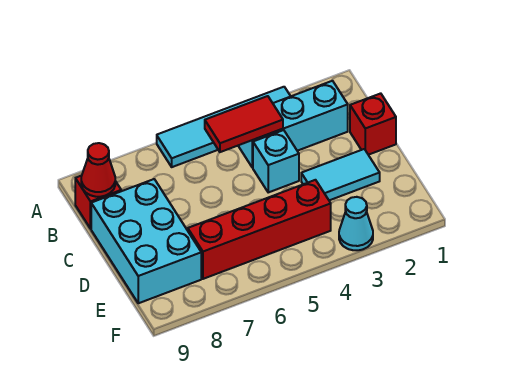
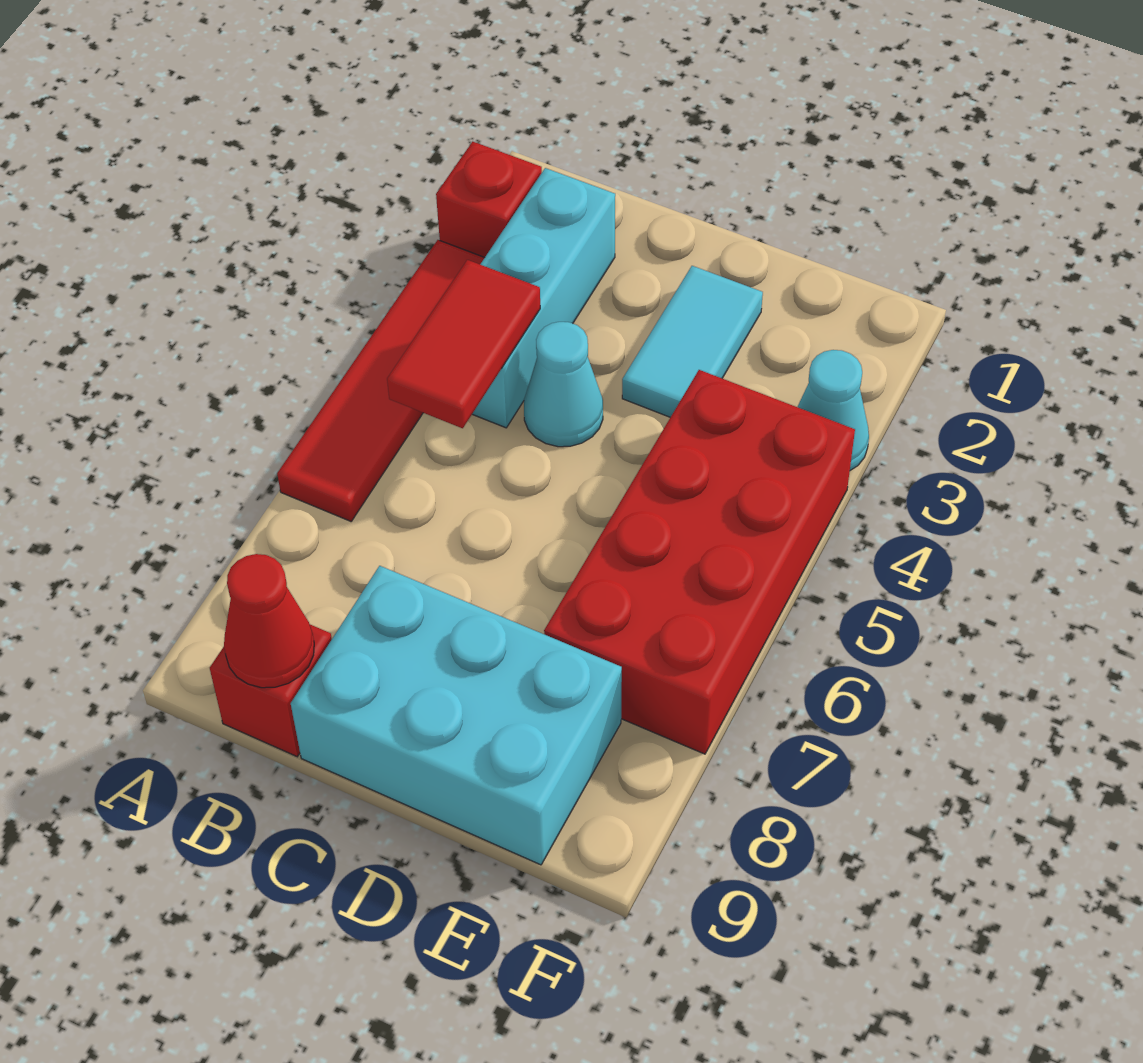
cyan 1x4 tile [157,87,291,167] -> red 1x4 tile [277,240,485,521]
red 1x1 brick [350,93,396,155] -> red 1x1 brick moved to [436,142,542,257]
cyan 1x1 brick [253,130,299,192] -> cyan 1x1 cone [524,322,603,447]
red 1x4 brick [188,180,331,279] -> red 2x4 brick [544,370,855,754]

